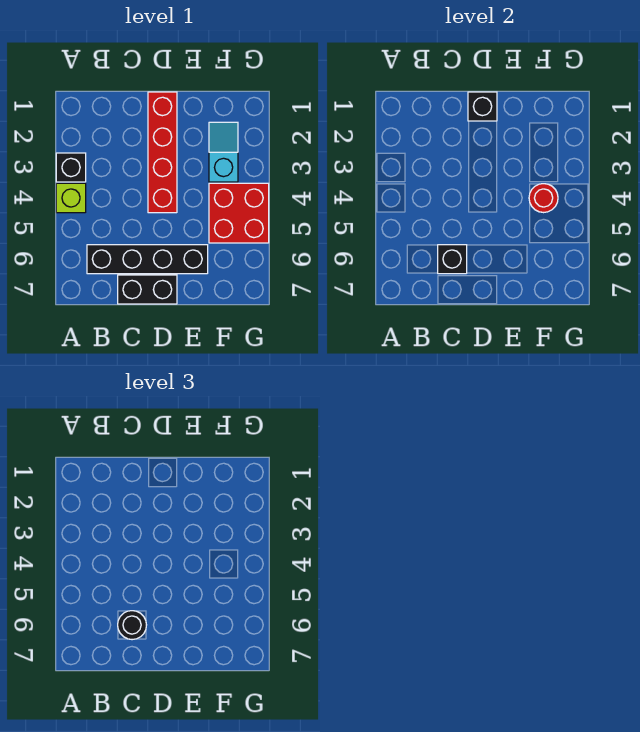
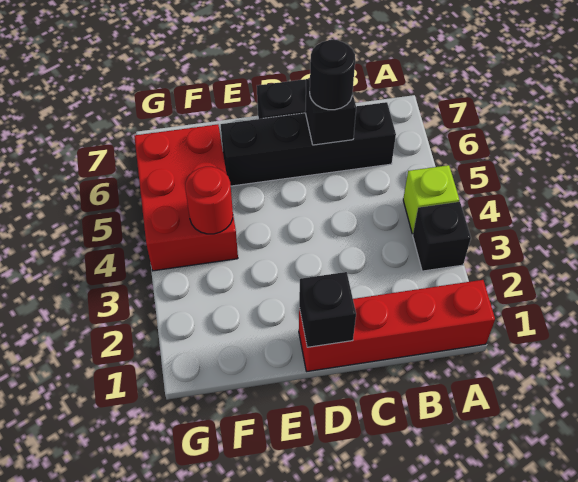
red 1x4 brick [148,92,177,213] -> red 1x4 brick turned to [299,280,495,371]
cyan 1x2 slope [209,122,238,182] -> none
red 2x2 brick [209,183,269,243] -> red 2x3 brick [134,124,238,271]

